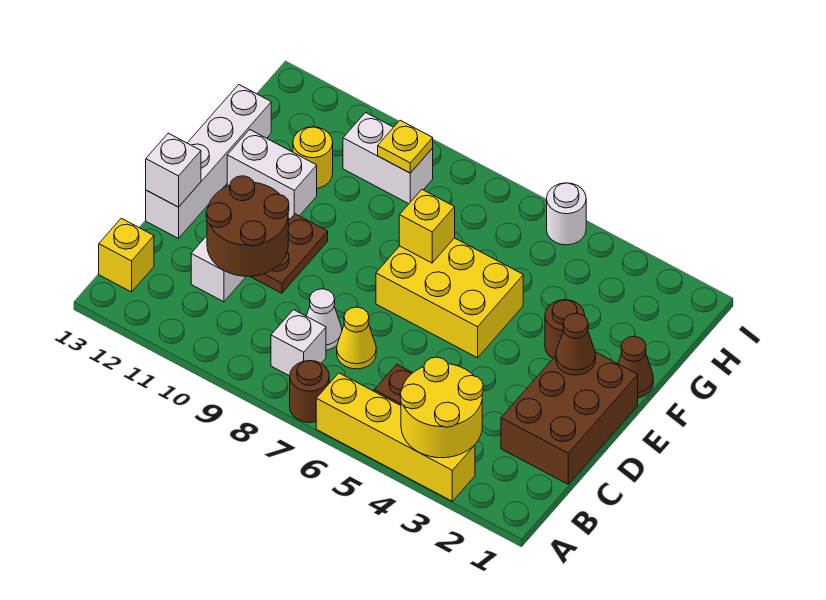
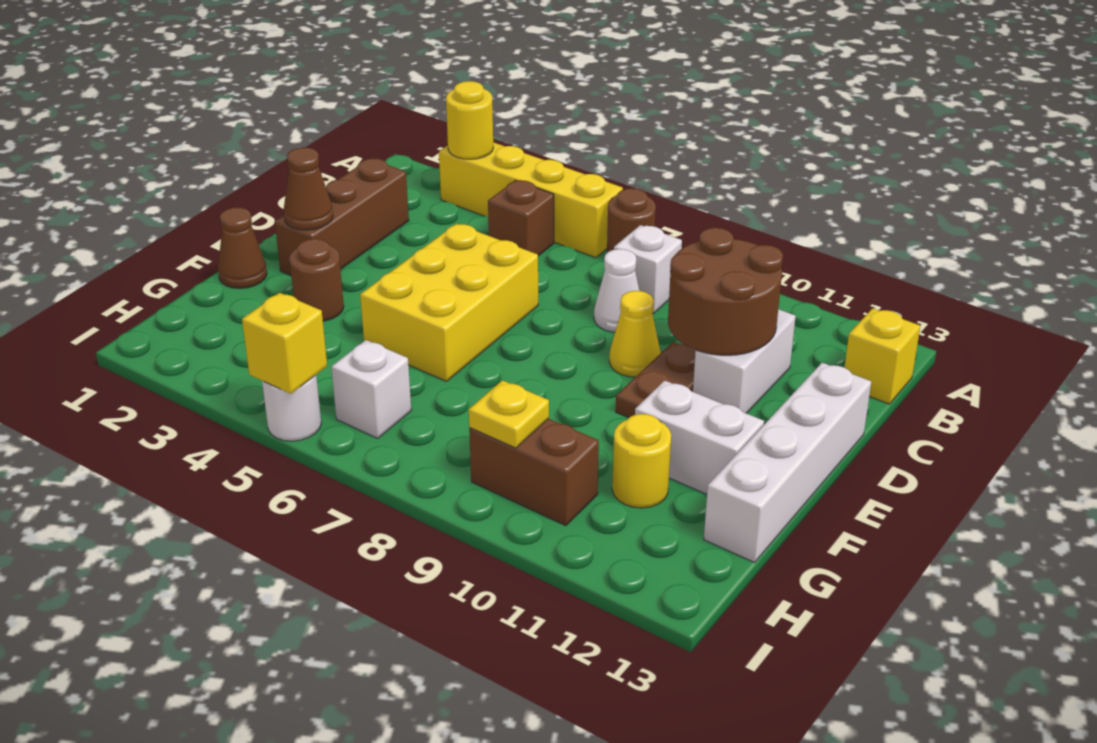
yellow 2x2 round brick [400,357,483,458] -> yellow 1x1 round brick [446,81,493,159]
brown 2x3 brick [501,352,638,484] -> brown 1x3 brick [275,158,409,276]
yellow 1x1 cone [337,307,376,369] -> yellow 1x1 cone moved to [609,291,661,377]
white 1x1 brick [146,133,201,207] -> white 1x1 brick moved to [331,340,411,439]
yellow 2x3 brick [376,238,523,358] -> yellow 2x3 brick turned to [360,224,538,381]
yellow 1x1 brick [399,190,455,263] -> yellow 1x1 brick moved to [242,293,327,394]
white 1x2 brick [343,113,433,204] -> brown 1x2 brick [469,419,599,526]

